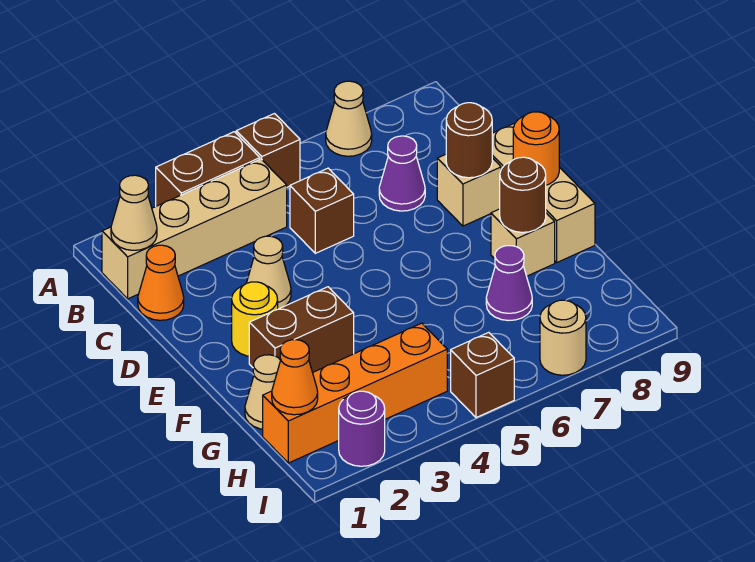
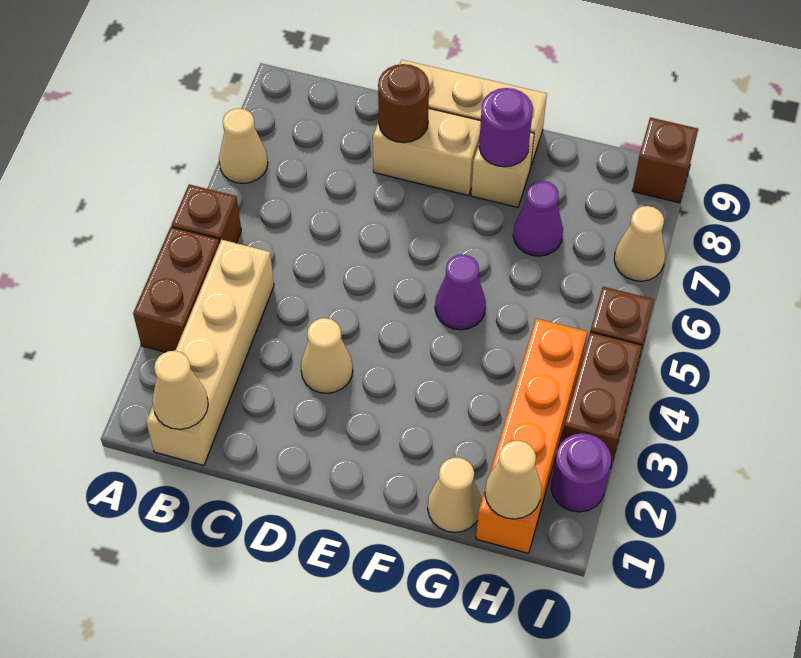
orange 1x1 cone [138,245,184,320] -> none
brown 1x1 brick [290,168,354,253] -> brown 1x1 brick moved to [632,117,698,203]
purple 1x1 cone [379,136,425,211] -> purple 1x1 cone moved to [435,255,486,330]
tan 1x1 brick [437,154,501,226] -> tan 1x2 brick [373,109,481,196]
yellow 1x1 round brick [232,282,278,356] -> none
orange 1x1 round brick [513,112,559,185] -> none
brown 1x2 brick [249,287,354,372] -> brown 1x2 brick moved to [561,332,642,468]
brown 1x1 round brick [500,157,546,232] -> purple 1x1 round brick [479,88,533,167]
orange 1x1 cone [272,340,318,415] -> tan 1x1 cone [485,441,542,519]
tan 1x1 round brick [540,300,586,375] -> tan 1x1 cone [614,206,665,281]

